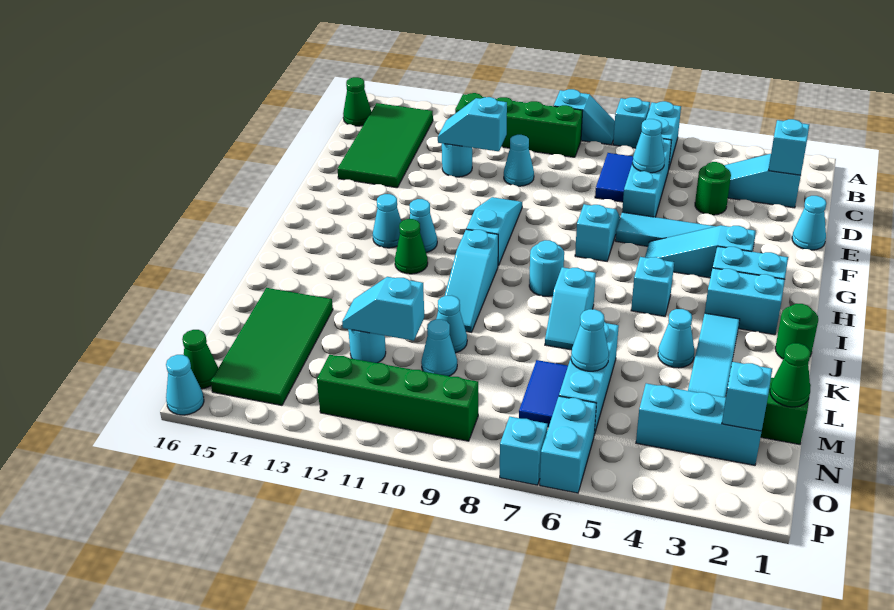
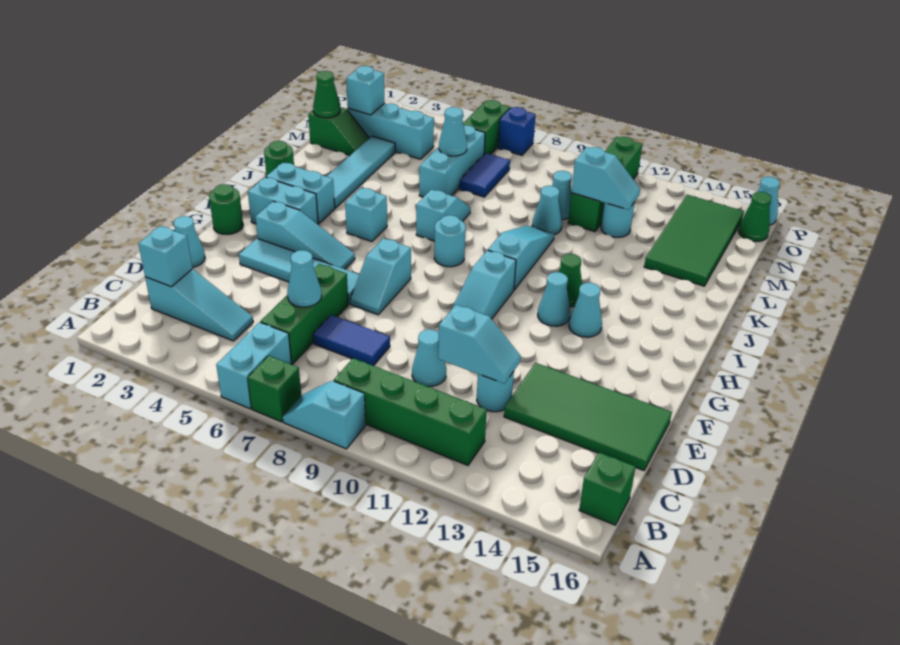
cyan 1x1 brick [613,97,650,148] -> green 1x1 brick [248,356,301,422]
green 2x4 tile [338,103,433,188] -> green 2x4 tile turned to [504,363,672,471]
green 1x1 cone [343,77,371,126] -> green 1x1 brick [579,452,636,525]
cyan 1x3 brick [622,138,672,217] -> green 1x3 brick [260,264,348,364]
blue 1x2 tile [595,153,633,202] -> blue 1x2 tile turned to [313,315,390,366]
green 1x1 round brick [695,162,731,215] -> green 1x1 round brick moved to [209,184,243,234]
cyan 1x1 cone [658,309,694,368] -> none
cyan 1x2 brick [540,396,596,493] -> green 1x2 brick [463,100,510,154]
green 1x4 brick [317,355,478,441] -> green 1x4 brick turned to [568,137,642,232]
cyan 1x1 brick [500,417,548,485] -> blue 1x1 brick [498,107,536,155]

